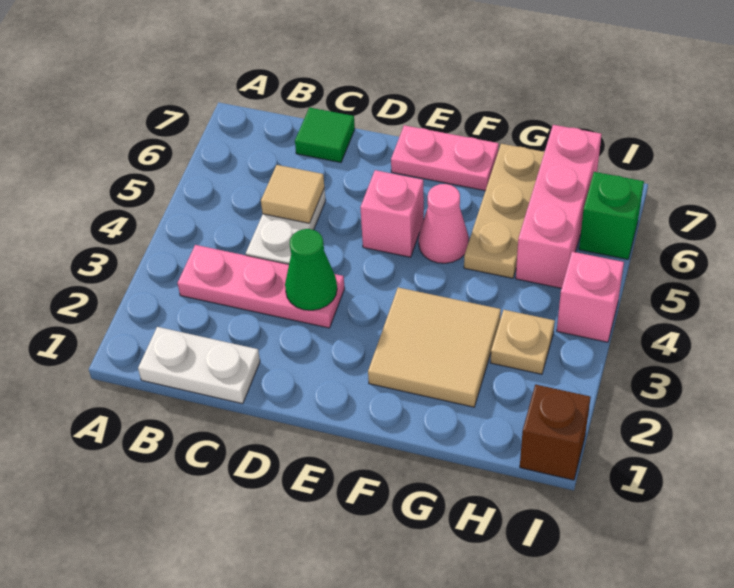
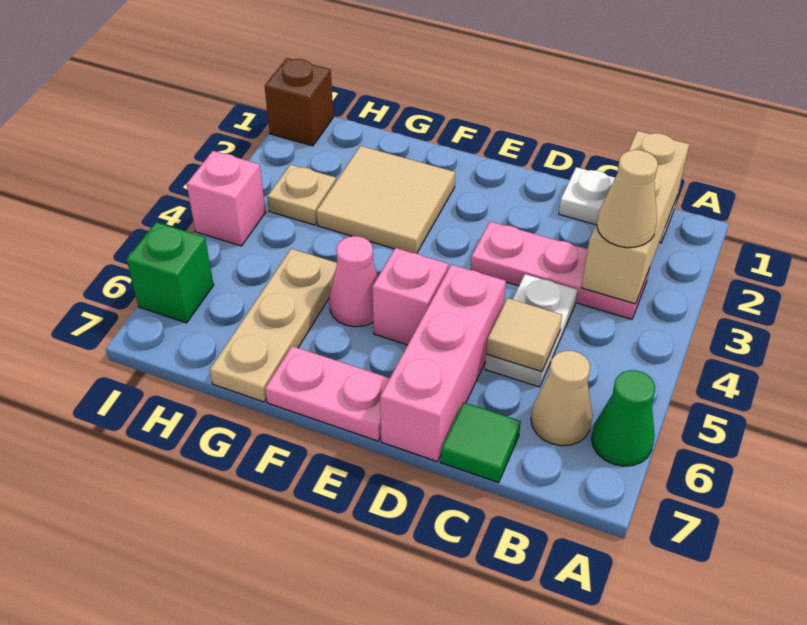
none -> tan 1x3 brick [581,131,690,304]
none -> tan 1x1 cone [597,150,658,248]
none -> tan 1x1 cone [531,351,592,446]
green 1x1 cone [285,229,337,310] -> green 1x1 cone moved to [592,370,655,466]
pink 1x3 brick [516,125,602,288] -> pink 1x3 brick moved to [380,265,506,462]

